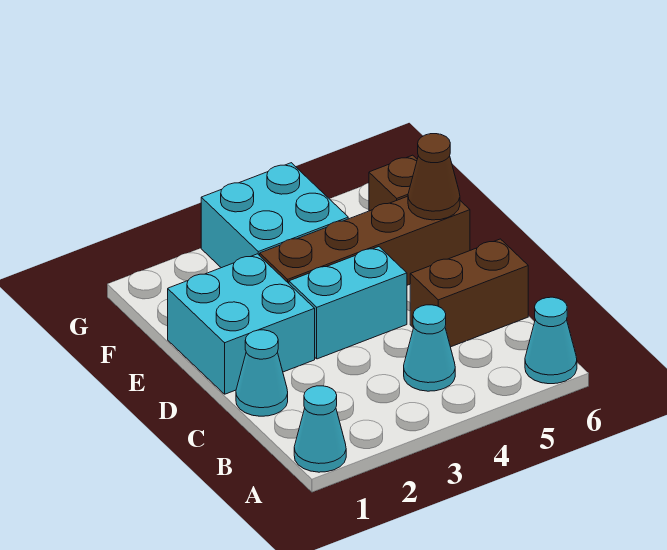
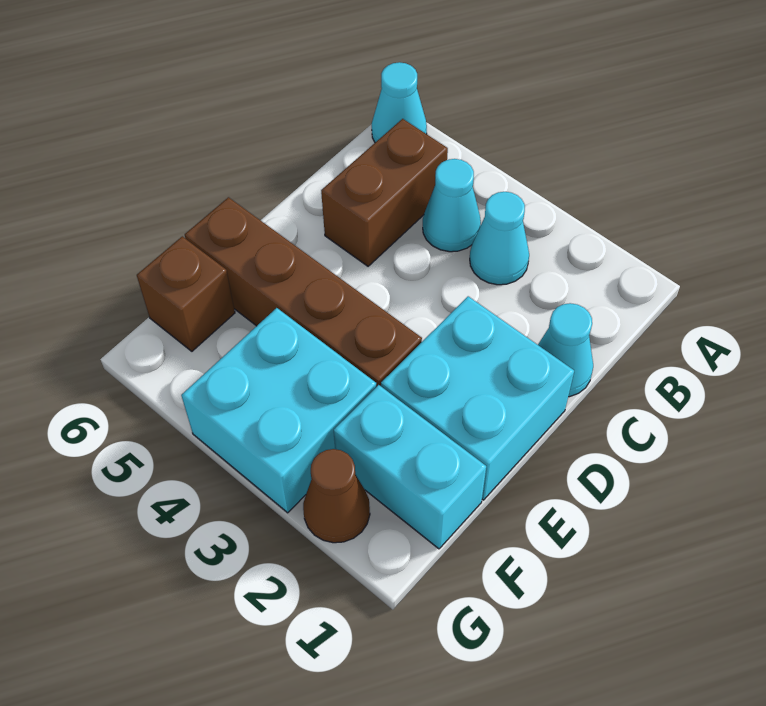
cyan 1x1 cone [294,386,346,472] -> cyan 1x1 cone moved to [470,192,529,285]
brown 1x2 brick [410,239,528,347] -> brown 1x2 brick turned to [321,119,448,266]
cyan 1x2 brick [289,247,407,359] -> cyan 1x2 brick moved to [334,385,486,549]
brown 1x1 cone [408,134,460,220] -> brown 1x1 cone moved to [303,449,370,543]

